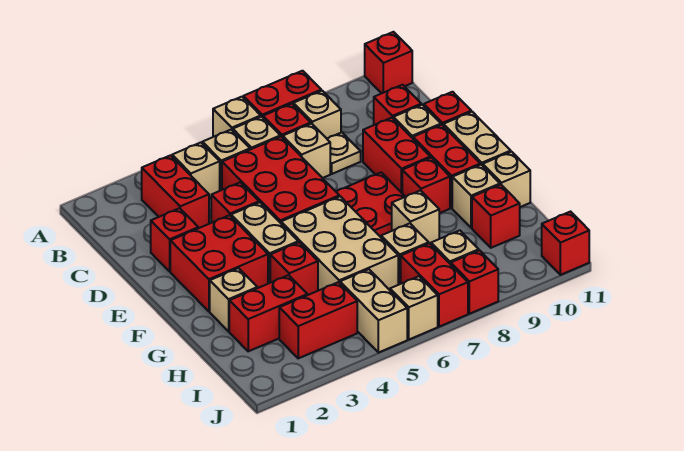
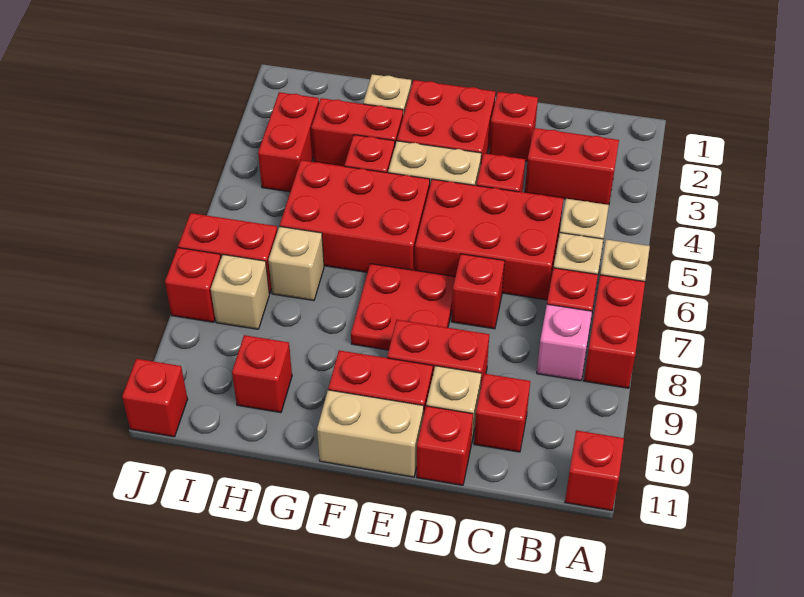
tan 1x1 brick [172,143,220,198] -> none
tan 1x1 brick [293,91,341,139] -> pink 1x1 brick [537,304,592,381]
tan 1x1 brick [283,124,330,178] -> none
tan 1x1 plate [327,132,361,174] -> none
tan 2x3 brick [281,196,398,291] -> red 2x3 brick [280,160,430,272]
red 1x1 brick [402,158,450,213] -> red 1x1 brick moved to [452,254,504,329]
tan 1x1 brick [392,191,439,244] -> none
tan 1x1 brick [452,165,500,228] -> none
tan 1x1 brick [483,152,530,207] -> none
red 1x2 brick [229,275,307,351] -> red 1x2 brick turned to [311,98,403,166]
tan 1x2 brick [340,269,407,353] -> none
tan 1x1 brick [390,276,438,339] -> none

